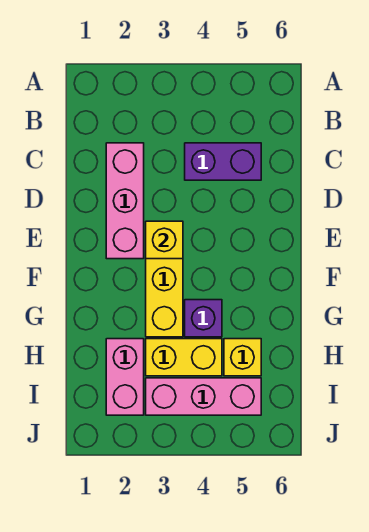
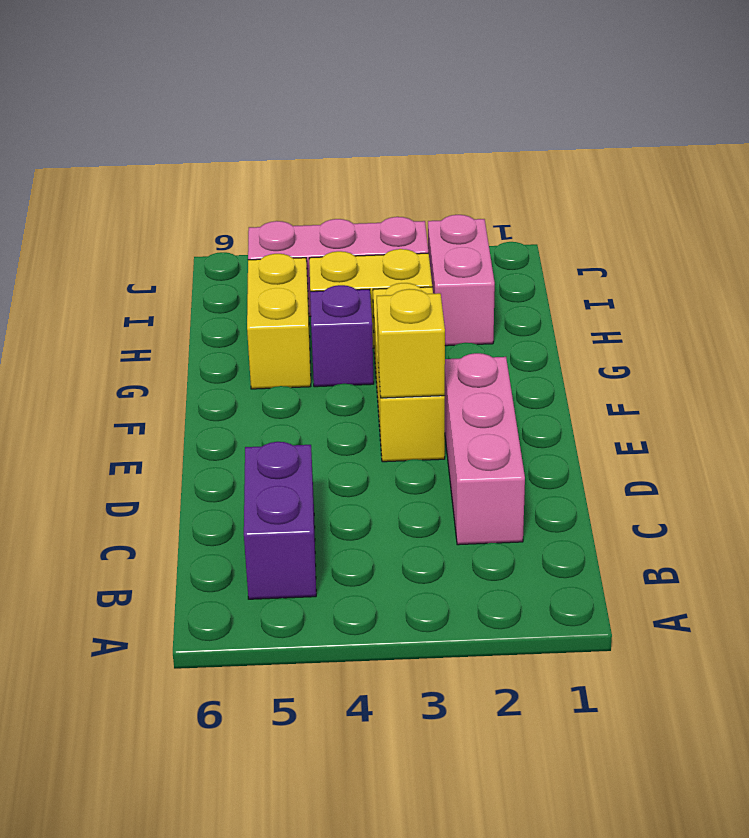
purple 1x2 brick [185,143,261,180] -> purple 1x2 brick turned to [244,442,316,599]
yellow 1x1 brick [224,339,261,376] -> yellow 1x2 brick [247,254,311,389]

